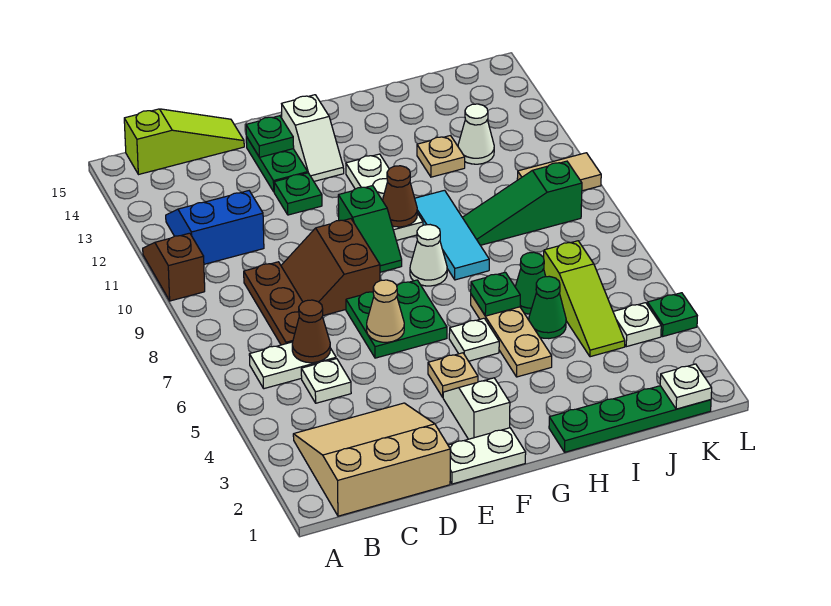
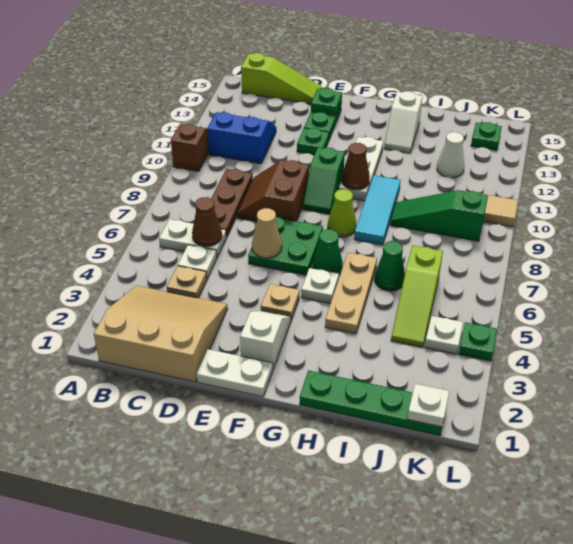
white 1x2 slope [282,95,344,181] -> white 1x2 slope moved to [384,91,423,153]
white 1x1 cone [410,225,447,286] -> lime 1x1 cone [328,189,356,237]
green 1x1 plate [471,272,520,316] -> green 1x1 plate moved to [471,122,502,150]
green 1x1 cone [529,276,566,339] -> green 1x1 cone moved to [313,229,343,275]
tan 1x1 plate [417,136,465,177] -> tan 1x1 plate moved to [167,266,207,298]

